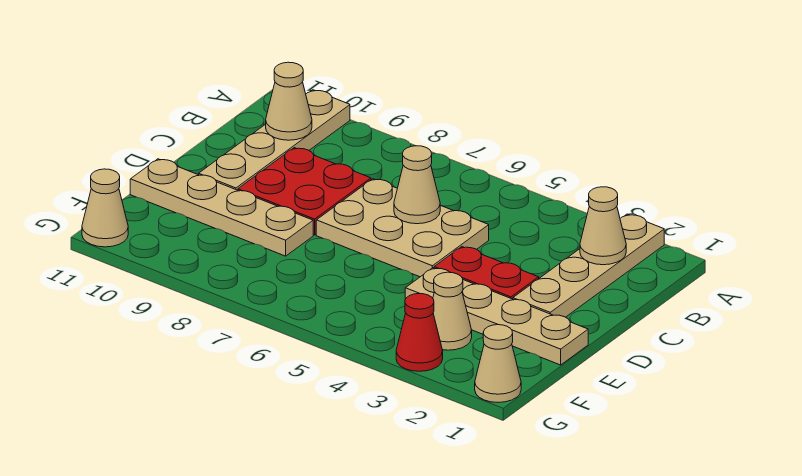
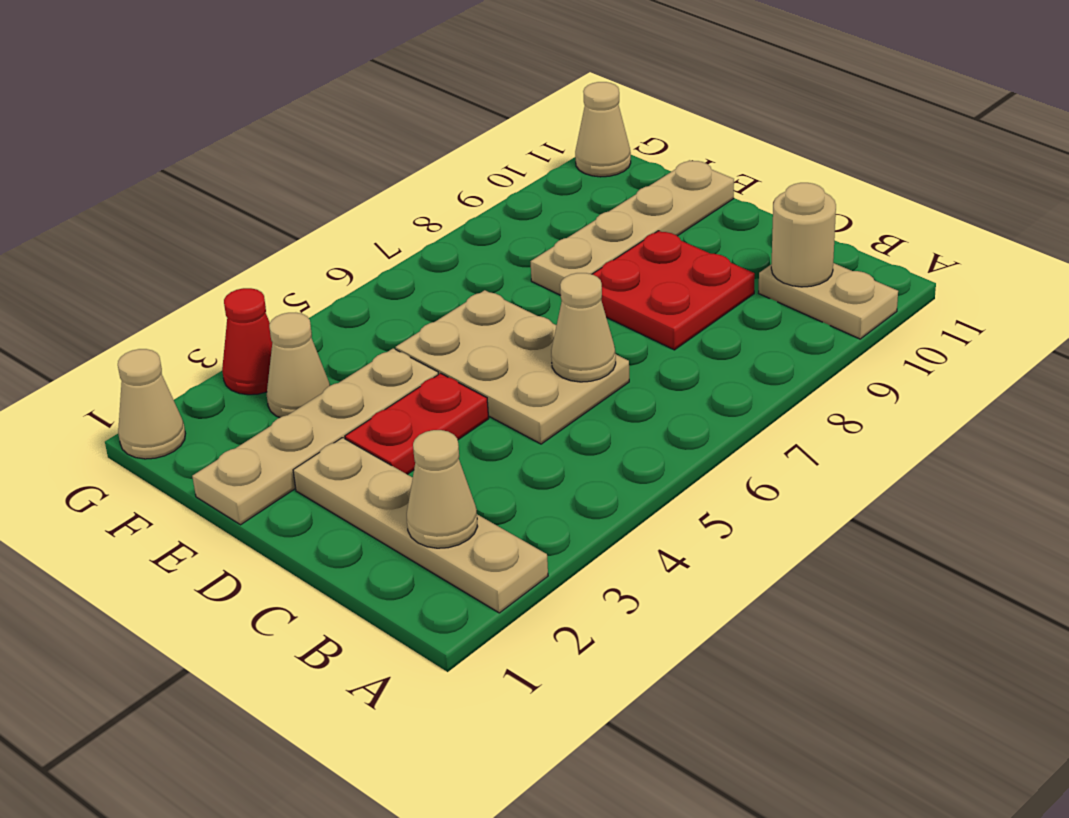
tan 1x4 plate [199,90,350,190] -> tan 1x2 plate [759,263,898,339]
tan 1x1 cone [266,62,312,140] -> tan 1x1 round brick [771,183,836,287]
tan 2x3 plate [316,179,489,277] -> tan 2x3 plate turned to [396,290,629,444]

